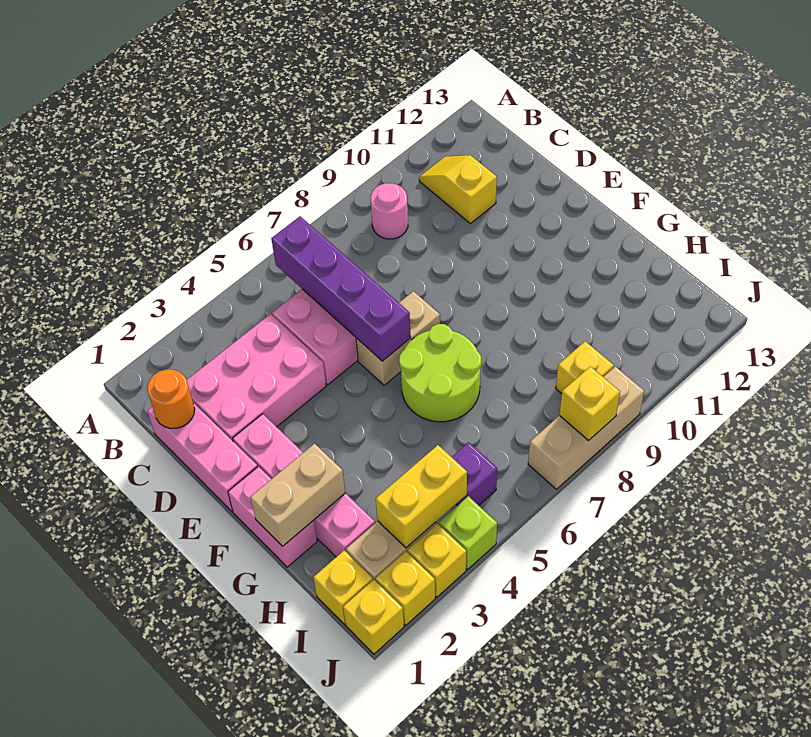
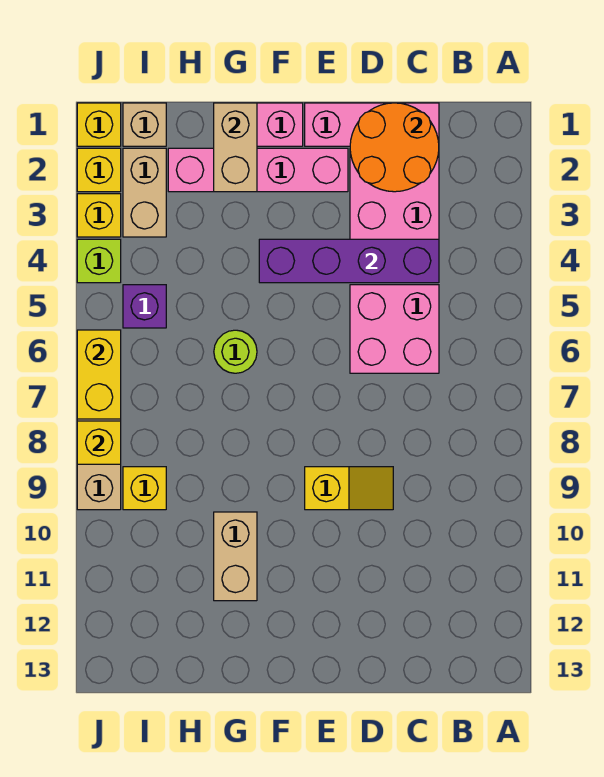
purple 1x4 brick [271,216,411,361] -> purple 1x4 brick moved to [259,239,439,283]
pink 1x1 round brick [371,183,408,239] -> none
yellow 1x2 slope [419,155,497,224] -> yellow 1x2 slope moved to [305,467,393,510]
orange 1x1 round brick [147,369,195,428] -> orange 2x2 round brick [350,103,439,192]
tan 1x2 brick [356,291,440,385] -> tan 1x2 brick moved to [214,512,257,601]
lime 2x2 round brick [399,324,481,422] -> lime 1x1 round brick [214,330,257,373]
yellow 1x1 brick [313,551,373,625] -> tan 1x1 brick [123,103,166,146]
yellow 1x2 brick [376,445,467,548] -> yellow 1x2 brick moved to [77,330,121,419]

